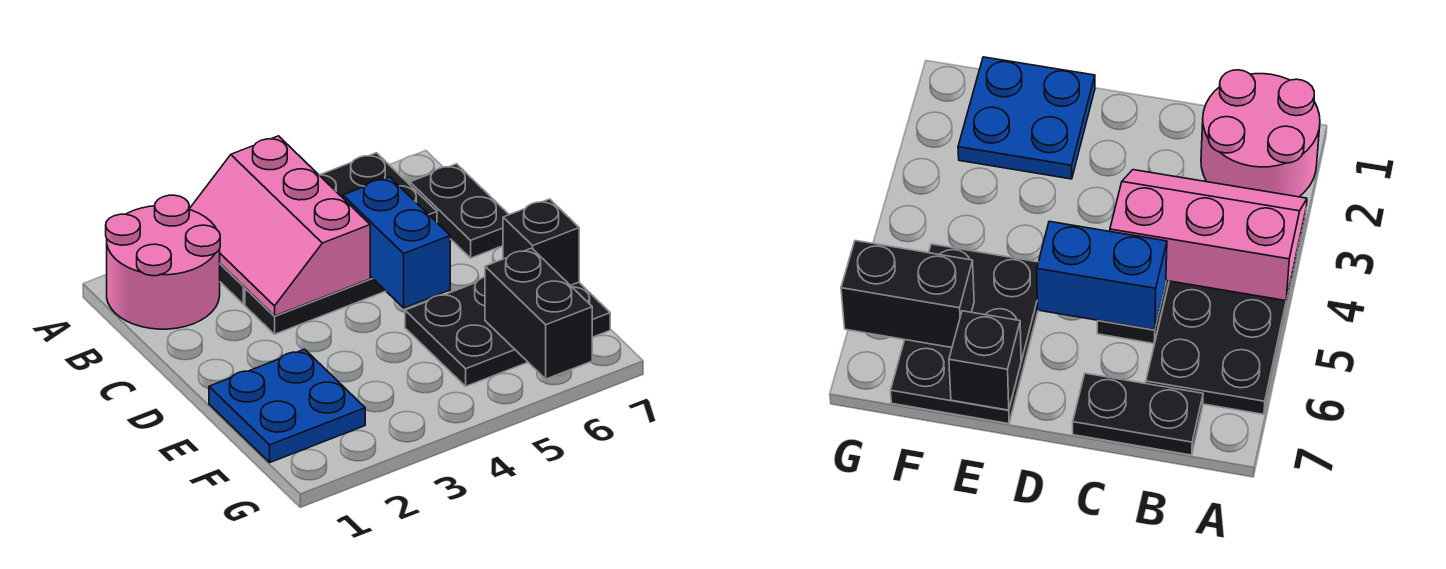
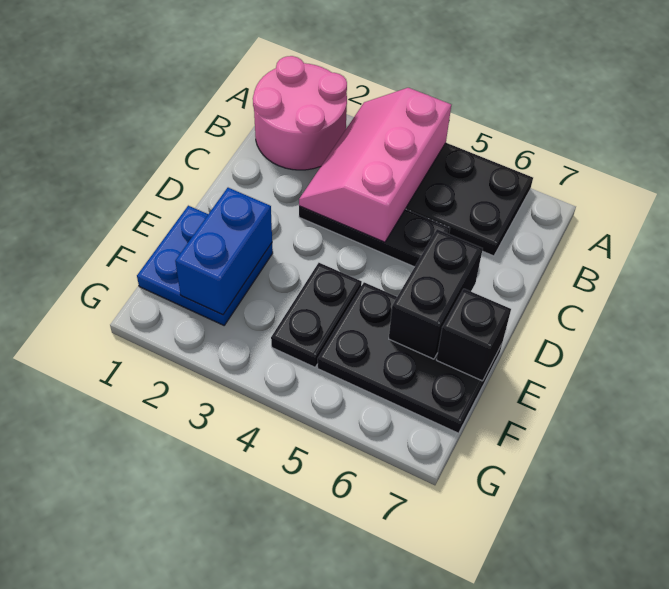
black 1x2 plate [410,164,509,258] -> black 1x2 plate moved to [271,263,362,367]
blue 1x2 brick [343,177,450,308] -> blue 1x2 brick moved to [175,188,272,315]
black 1x2 brick [485,248,592,379] -> black 1x2 brick moved to [389,229,483,359]

